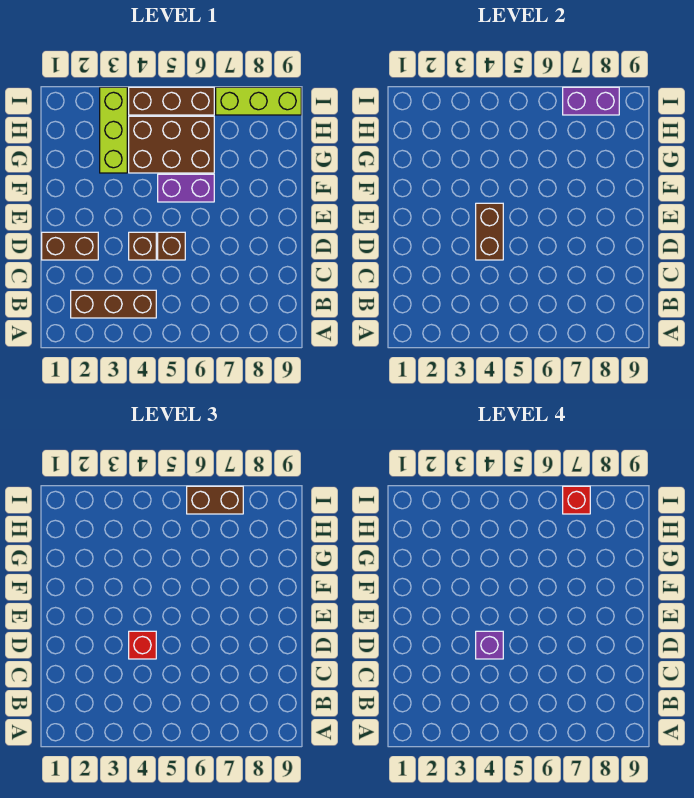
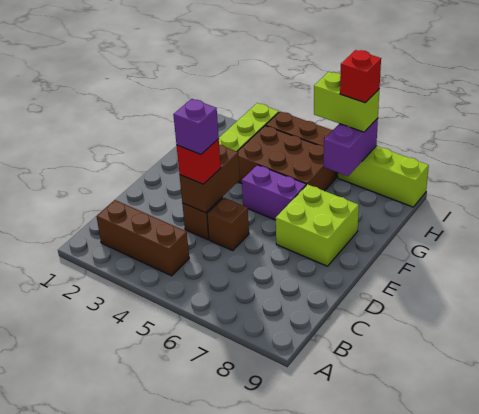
brown 1x2 brick [42,232,98,260] -> none
none -> lime 2x2 brick [276,185,359,266]
brown 1x2 brick [187,486,243,514] -> lime 1x2 brick [314,72,379,132]
purple 1x2 brick [563,87,619,115] -> purple 1x2 brick turned to [324,118,378,176]

